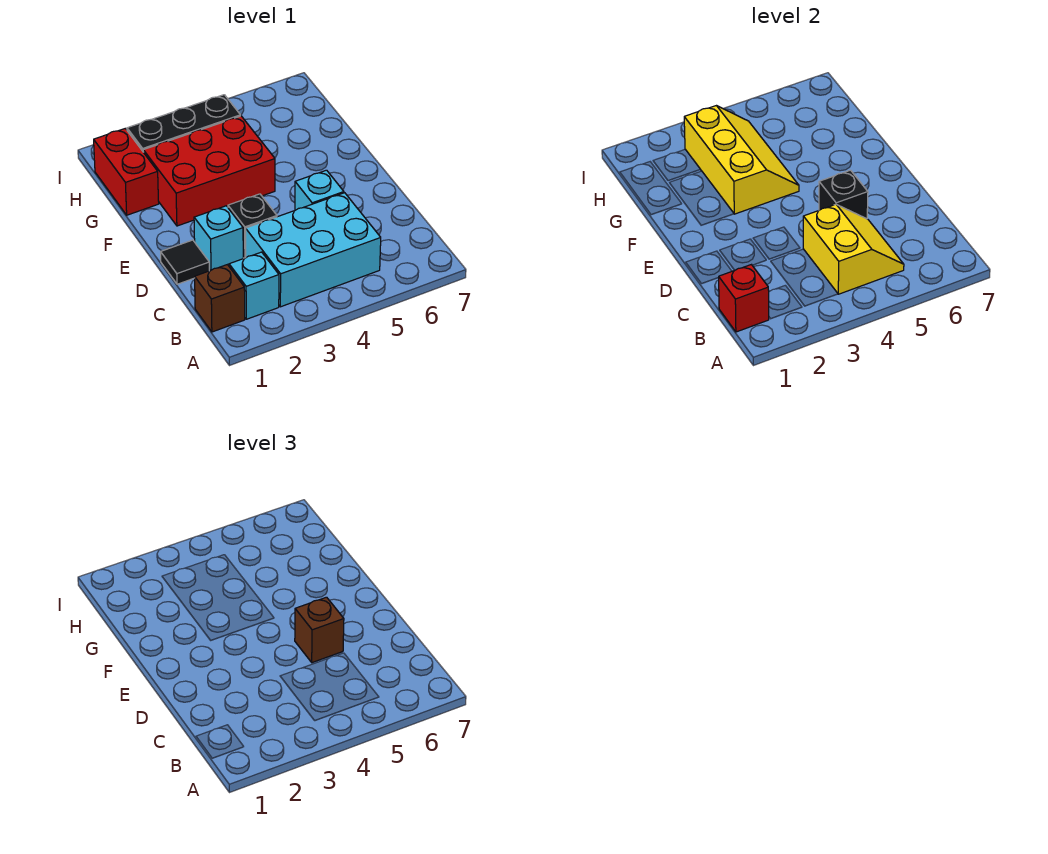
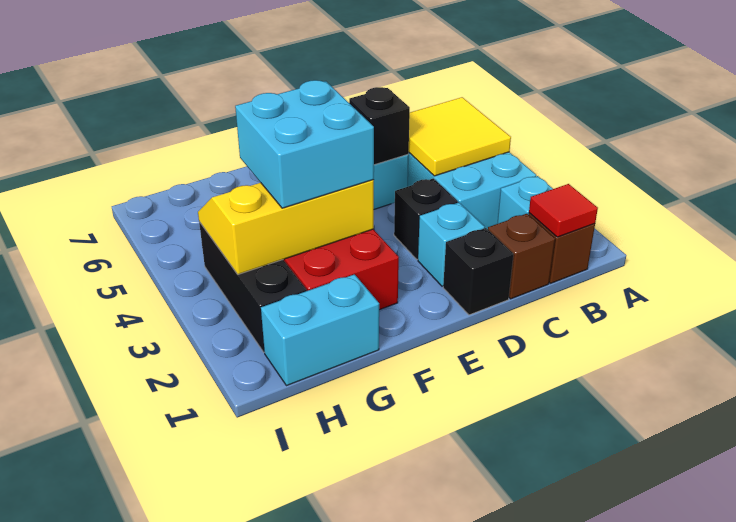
red 1x1 brick [718,265,769,332] -> red 1x1 tile [529,184,598,237]
yellow 2x2 slope [803,205,904,294] -> yellow 2x2 tile [409,97,511,176]
black 1x1 tile [161,240,209,284] -> black 1x1 brick [443,228,514,315]
brown 1x1 brick [295,597,344,663] -> brown 1x1 brick moved to [488,214,555,299]
none -> cyan 2x2 brick [235,80,374,208]
red 1x2 brick [94,129,159,215] -> cyan 1x2 brick [261,274,379,386]

